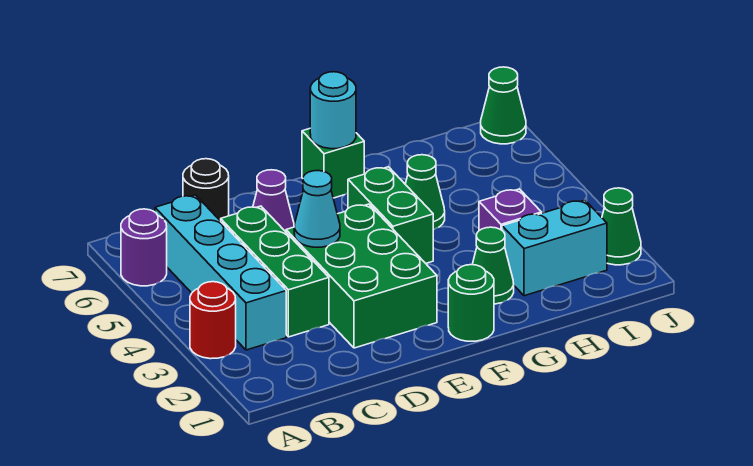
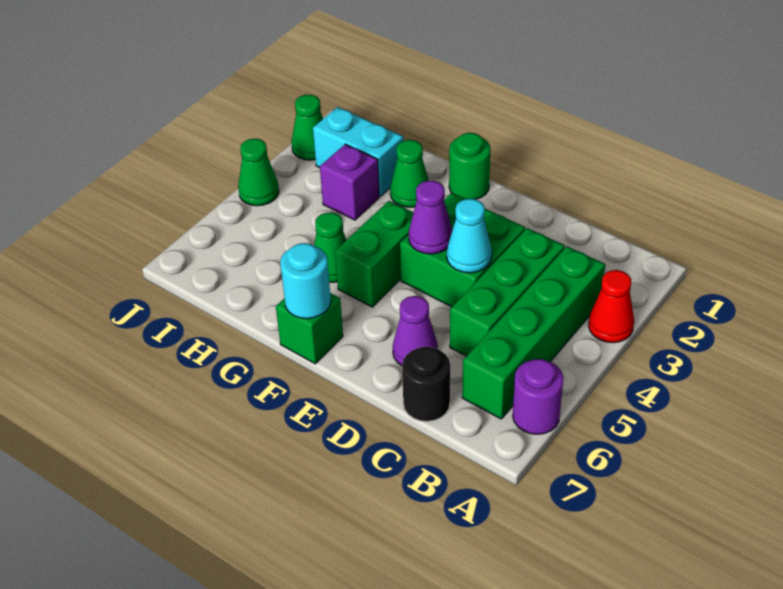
red 1x1 round brick [190,282,236,359] -> red 1x1 cone [589,270,634,343]
cyan 1x4 brick [155,195,286,350] -> green 1x4 brick [462,246,605,419]
green 2x3 brick [286,204,437,348] -> green 2x2 brick [400,193,525,307]
none -> purple 1x1 cone [409,181,452,254]
green 1x1 cone [481,67,526,144] -> green 1x1 cone moved to [238,139,279,206]

